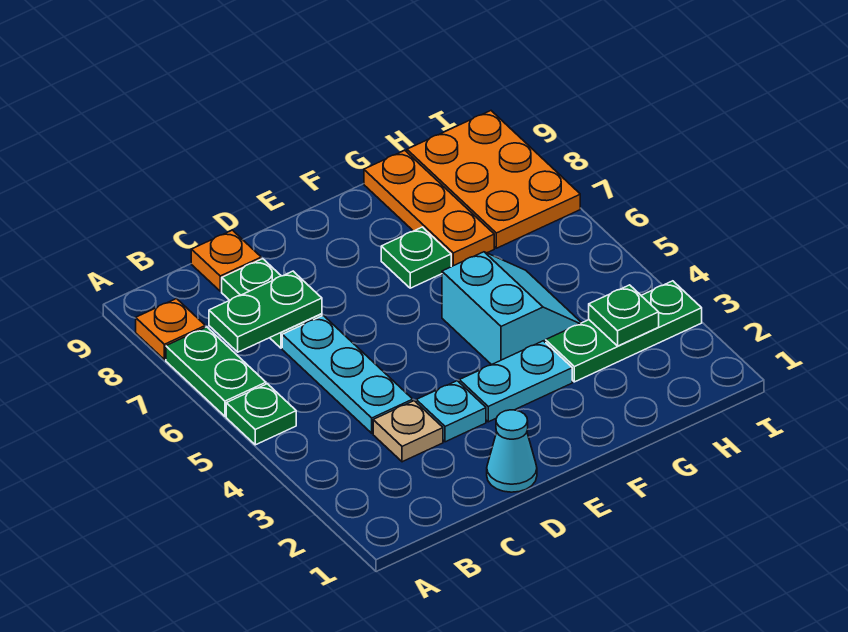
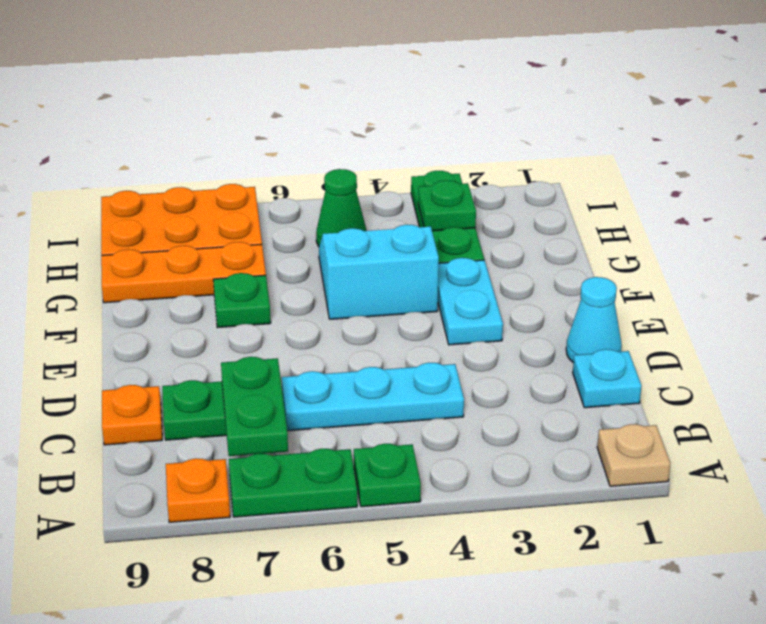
tan 1x1 plate [373,401,443,462] -> tan 1x1 plate moved to [597,424,670,486]
cyan 1x1 plate [416,381,486,442] -> cyan 1x1 plate moved to [573,349,642,408]
none -> green 1x1 cone [316,169,367,246]

